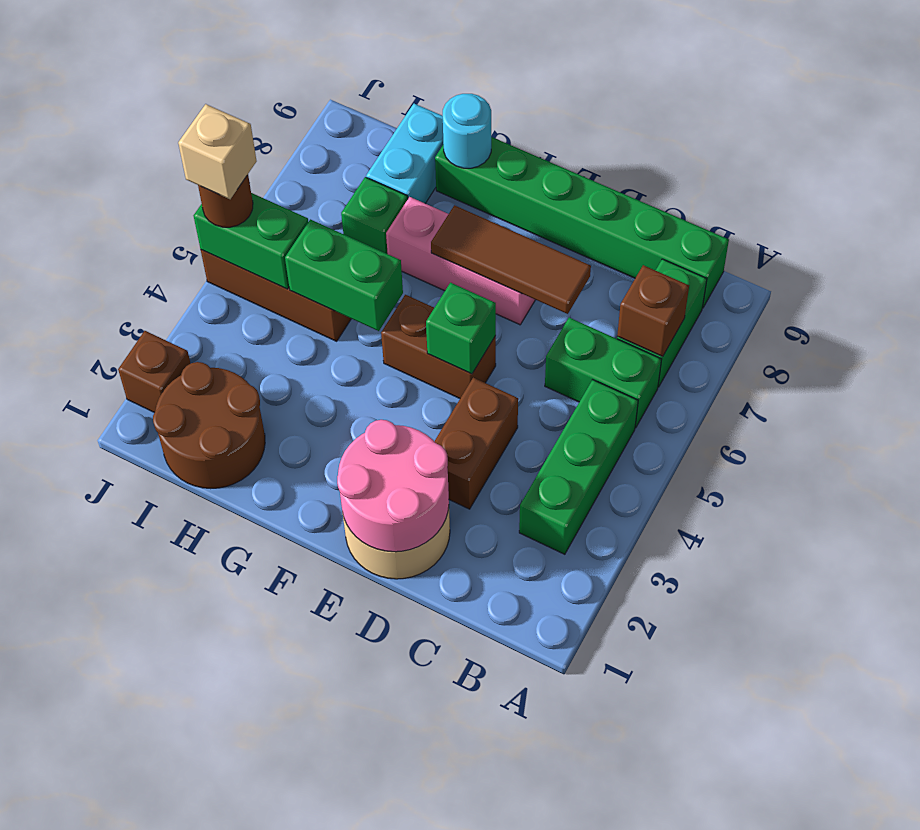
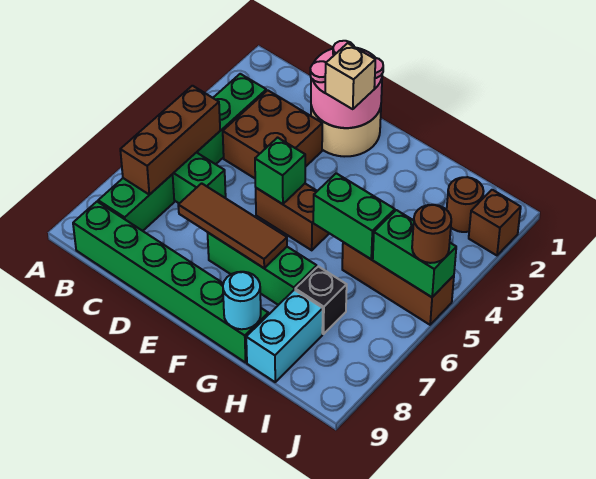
brown 1x1 brick [617,265,689,357] -> brown 1x3 brick [120,86,220,195]
brown 1x2 brick [434,378,518,509] -> brown 2x2 brick [223,90,322,178]
pink 1x3 brick [386,197,535,325] -> green 1x3 brick [208,233,317,305]
brown 2x2 round brick [153,362,265,489] -> brown 1x1 round brick [447,177,484,232]
green 1x1 brick [341,177,408,254] -> black 1x1 brick [295,266,347,334]
tan 1x1 brick [178,104,257,199] -> tan 1x1 brick moved to [325,43,375,109]

